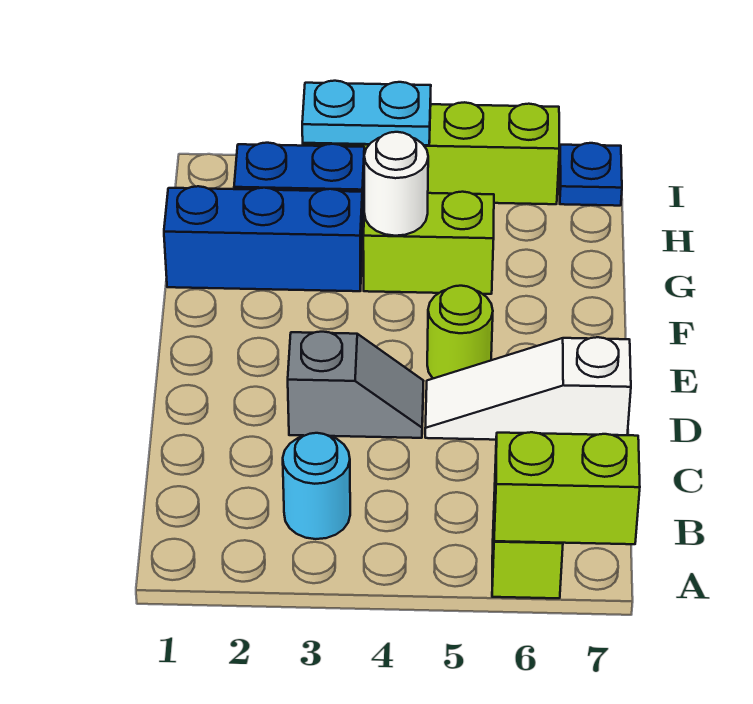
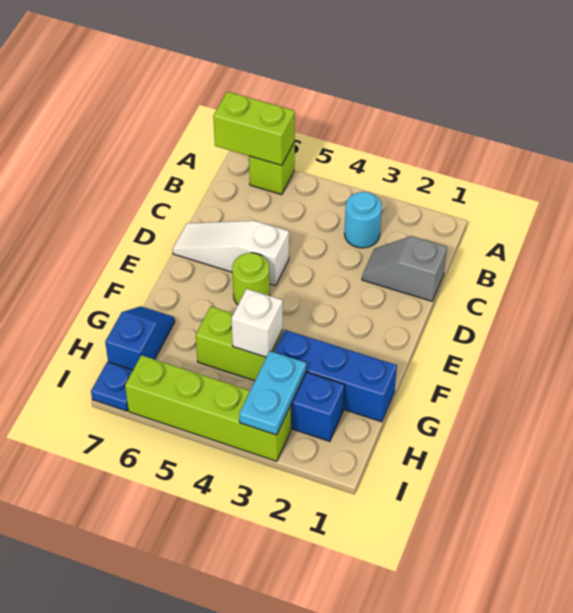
grey 1x2 slope [288,332,423,438] -> grey 1x2 slope moved to [362,236,447,301]
white 1x3 slope [425,337,631,440] -> white 1x3 slope turned to [173,221,289,286]
white 1x1 round brick [364,132,428,236] -> white 1x1 brick [231,289,283,357]
none -> blue 1x2 slope [105,306,175,370]
cyan 1x2 plate [302,81,431,145] -> cyan 1x2 plate turned to [239,351,306,435]

